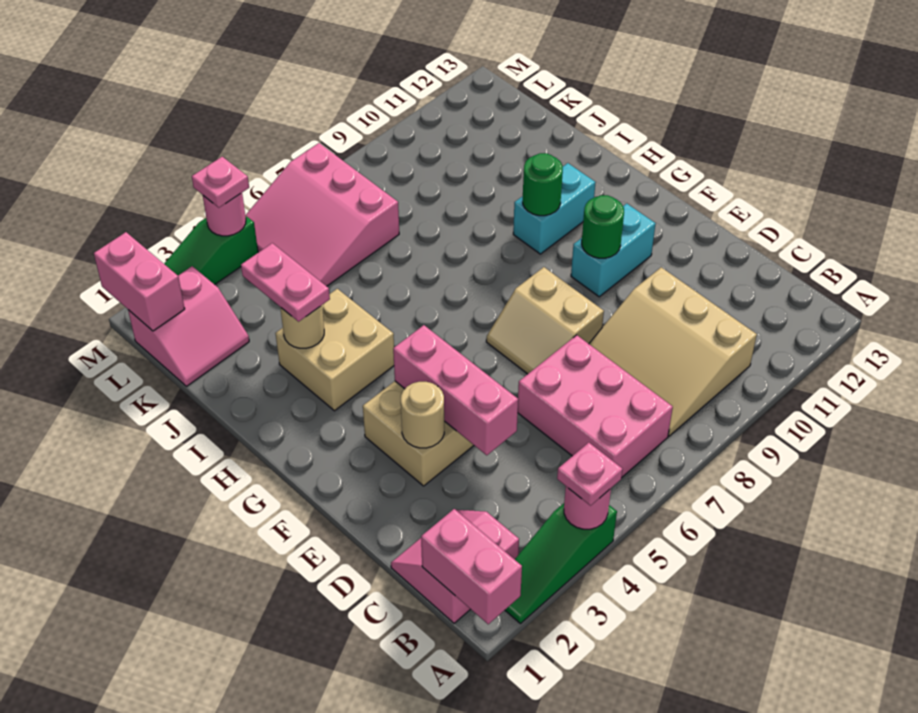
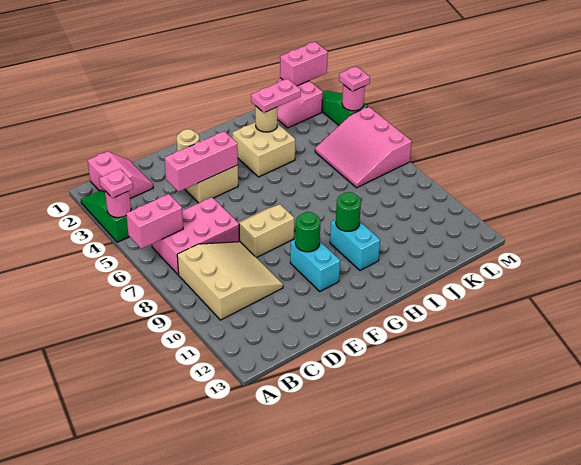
pink 1x2 brick [421,509,522,624] -> pink 1x2 brick moved to [126,194,183,249]
tan 3x3 slope [589,267,757,436] -> tan 3x3 slope turned to [177,242,283,320]
pink 3x3 slope [246,143,399,286] -> pink 3x3 slope turned to [315,107,412,188]

